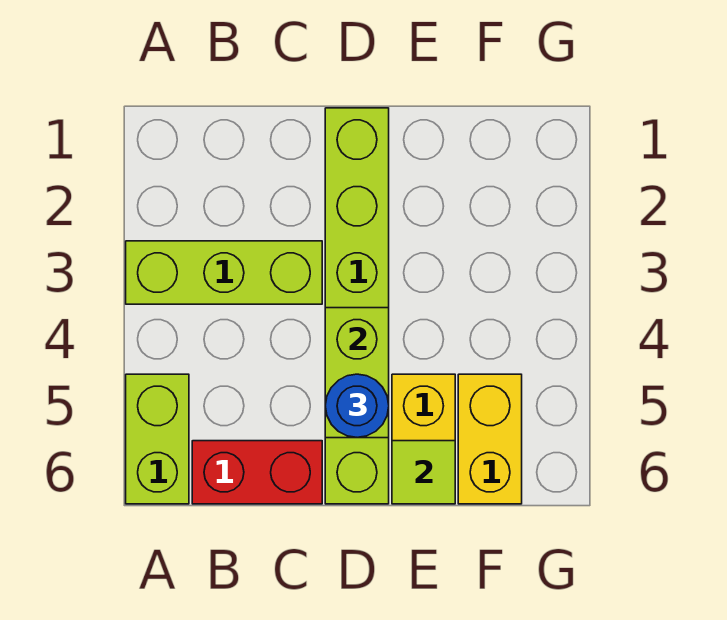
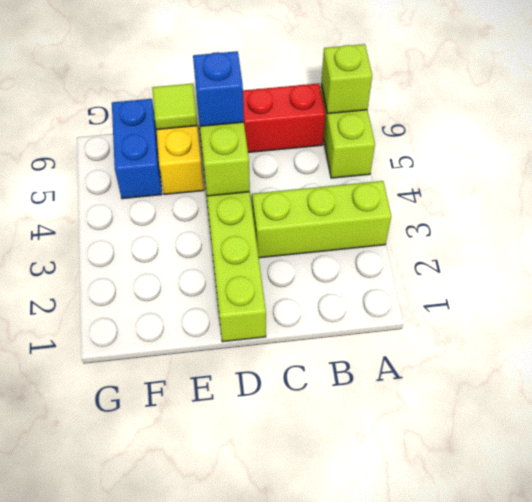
none -> lime 1x1 brick [321,44,372,114]
blue 1x1 round brick [325,374,389,438] -> blue 1x1 brick [193,51,244,126]
yellow 1x2 brick [458,374,522,504] -> blue 1x2 brick [112,99,162,199]

